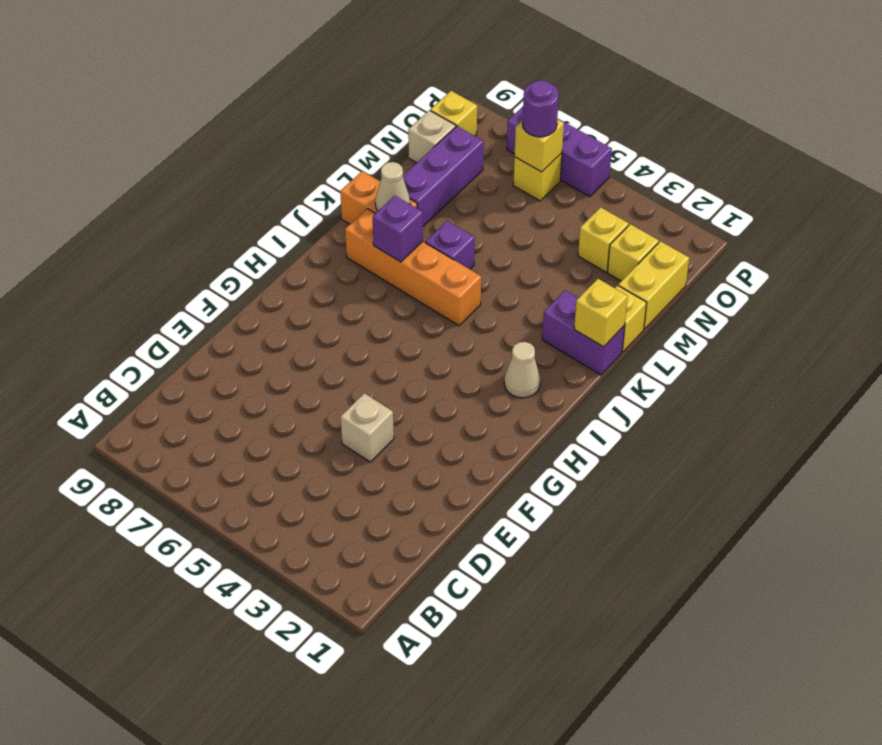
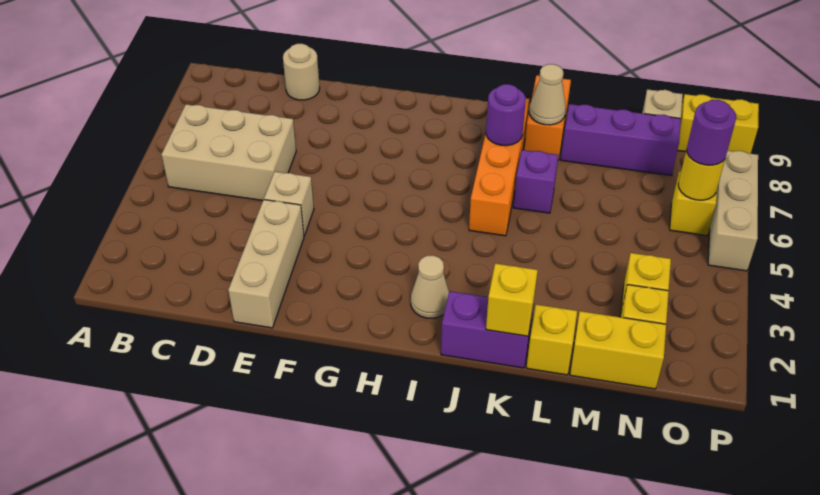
none -> tan 2x3 brick [162,104,296,201]
none -> tan 1x1 round brick [283,44,320,100]
none -> tan 1x3 brick [228,200,304,328]
purple 1x1 brick [373,196,423,262] -> purple 1x1 round brick [486,84,526,146]
purple 1x2 brick [542,290,625,375] -> purple 1x2 brick turned to [441,291,533,368]
yellow 1x1 brick [514,119,564,172] -> yellow 1x1 round brick [678,150,725,200]
yellow 1x1 brick [430,91,477,136] -> yellow 1x2 brick [678,94,759,154]
purple 1x3 brick [507,107,612,197] -> tan 1x3 brick [708,151,758,271]

